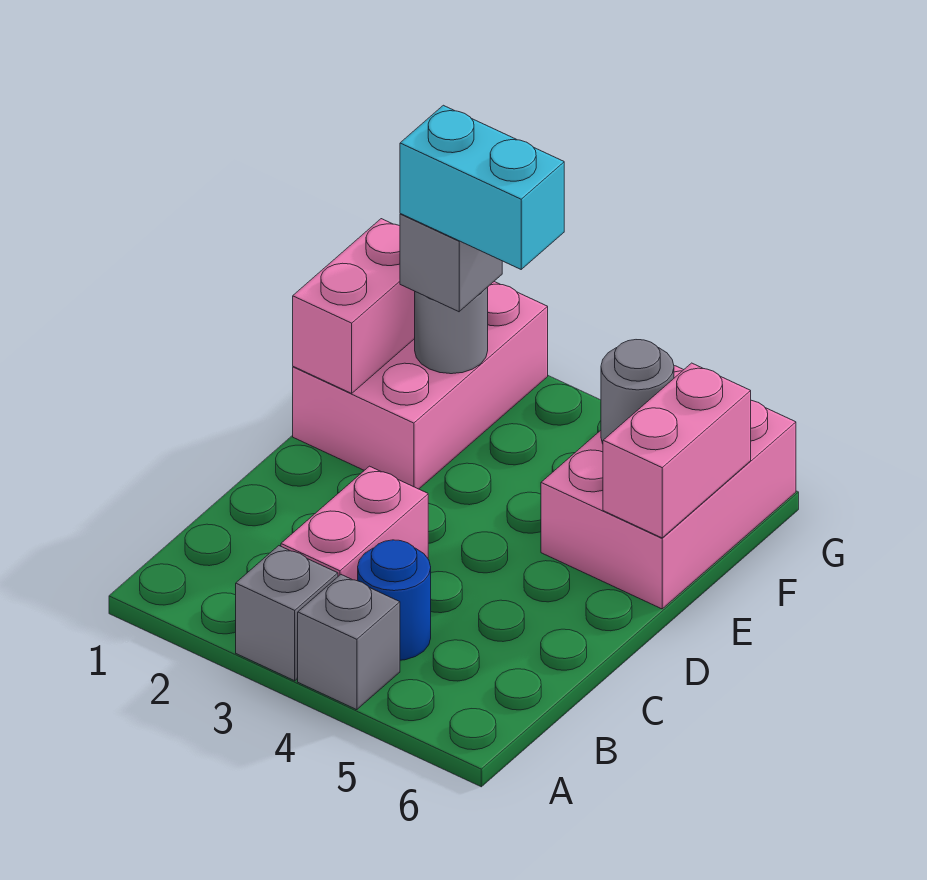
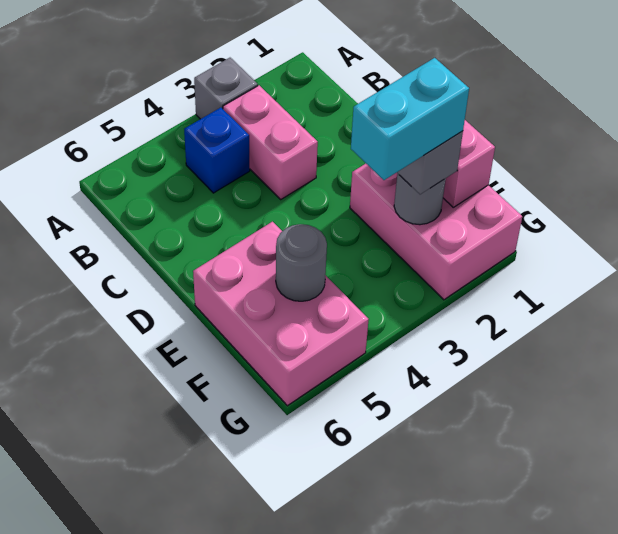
grey 1x1 brick [298,575,400,710] -> none
blue 1x1 round brick [358,540,431,660] -> blue 1x1 brick [184,108,250,193]
pink 1x2 brick [603,363,751,538] -> none

